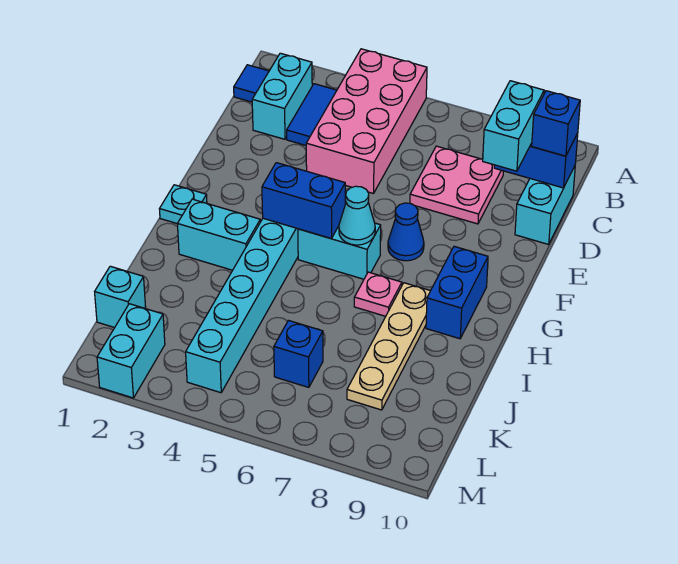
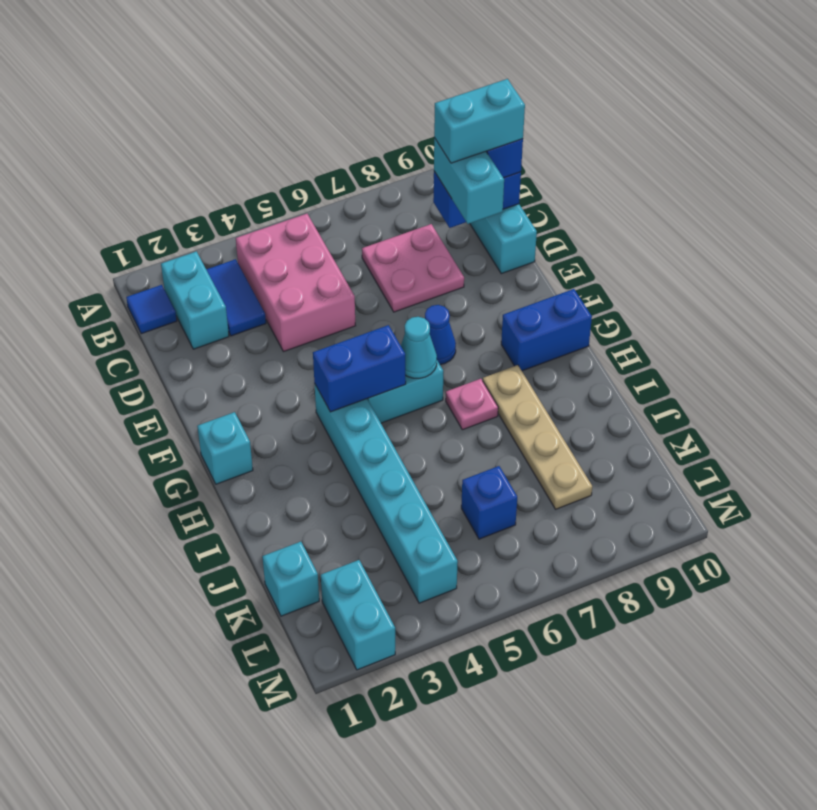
pink 2x4 brick [306,49,427,194] -> pink 2x3 brick [236,214,355,352]
cyan 1x1 plate [160,185,207,223] -> cyan 1x1 brick [197,412,253,484]
blue 1x2 brick [426,246,488,339] -> blue 1x2 brick turned to [501,289,592,371]
cyan 1x2 brick [177,199,260,270] -> cyan 1x2 brick moved to [434,79,525,163]

